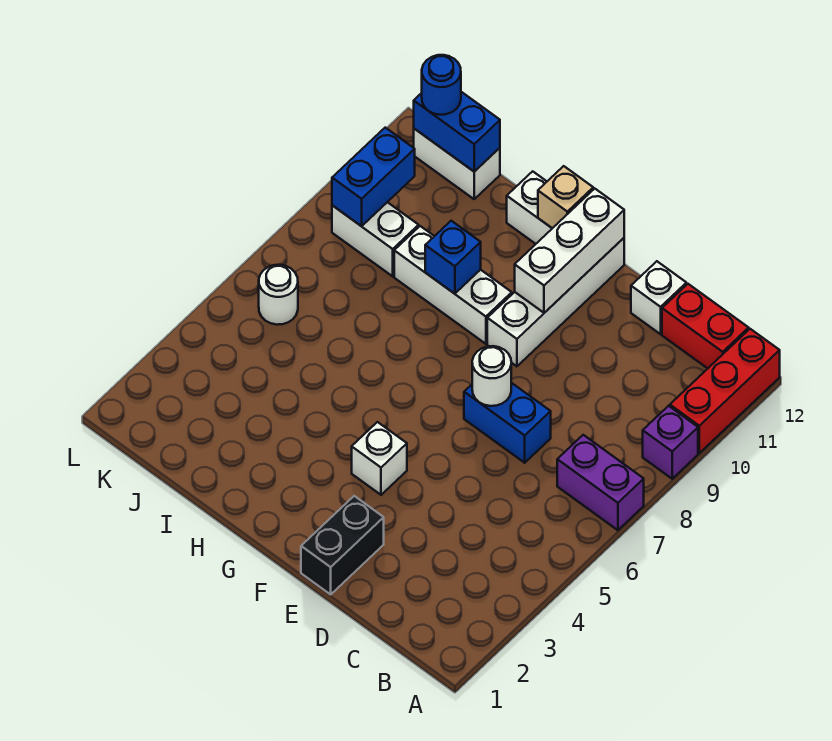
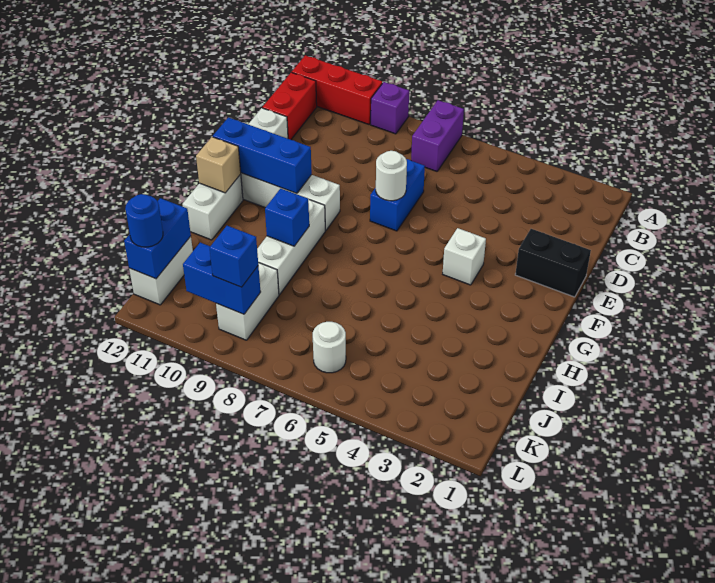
white 1x3 brick [515,189,624,313] -> blue 1x3 brick [213,117,312,193]
none -> blue 1x1 brick [210,226,258,287]

